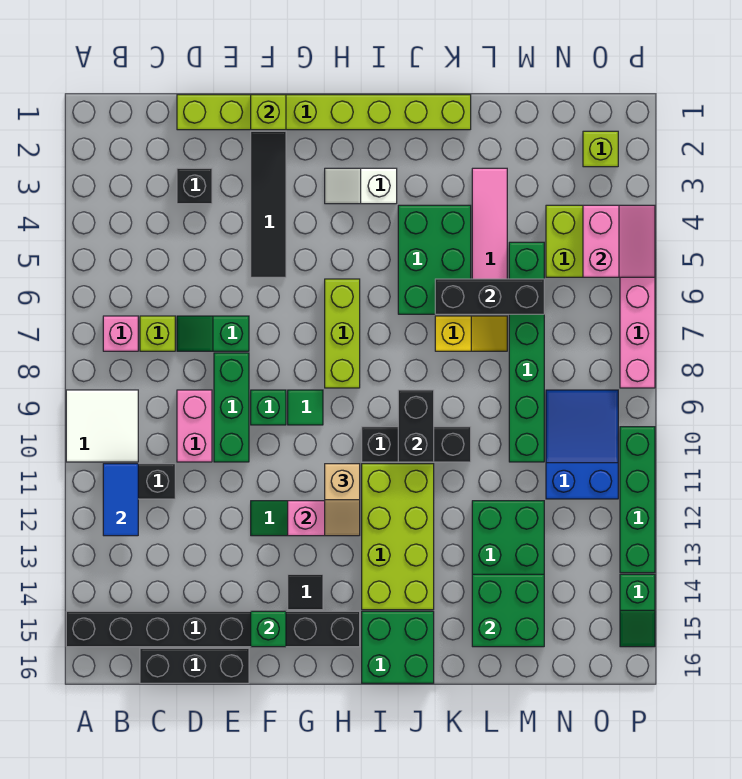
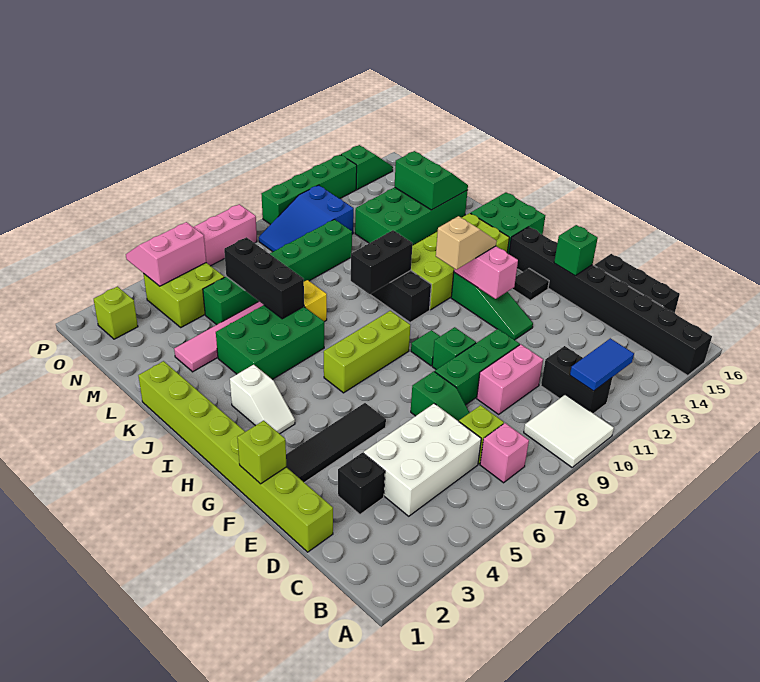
none -> white 2x3 brick [364,404,481,516]
green 2x2 brick [472,574,544,647] -> green 2x2 slope [395,151,468,210]

